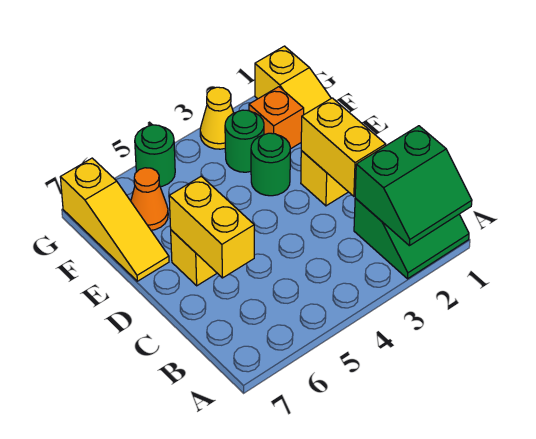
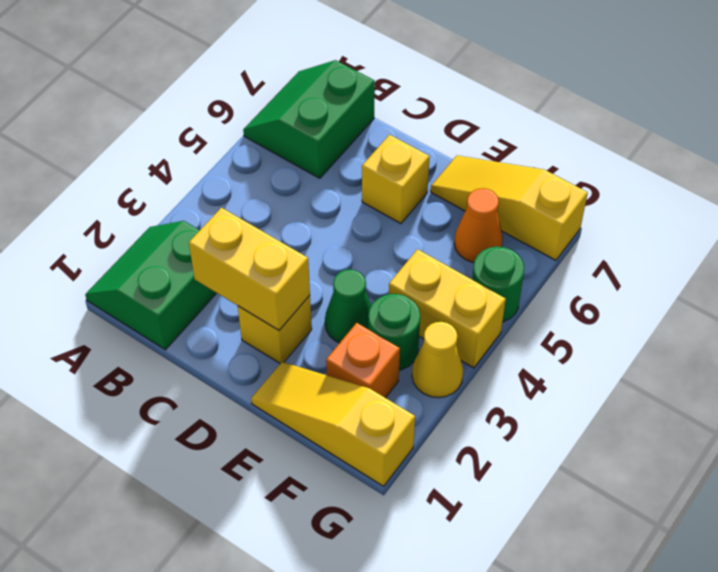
green 2x2 slope [355,126,472,246] -> green 2x2 slope moved to [243,60,375,178]
yellow 1x2 brick [169,176,254,278] -> yellow 1x2 brick moved to [389,249,506,368]
green 1x1 round brick [251,133,290,196] -> green 1x1 cone [325,269,371,343]

